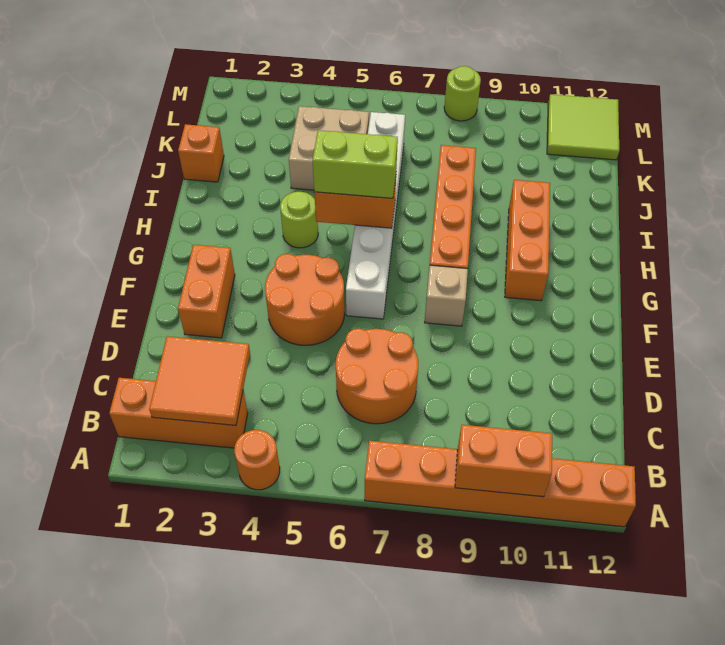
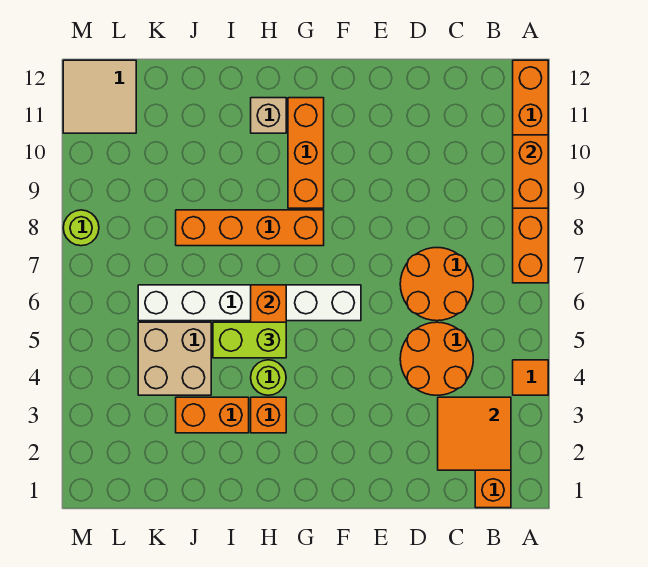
orange 1x1 round brick [234,430,280,490] -> orange 1x1 tile [513,360,548,395]
orange 1x2 brick [178,245,235,338] -> orange 1x2 brick moved to [176,397,249,433]
orange 2x2 round brick [265,254,345,345] -> orange 2x2 round brick moved to [400,322,473,395]
tan 1x1 brick [425,265,468,326] -> tan 1x1 brick moved to [251,98,286,133]
orange 1x3 brick [505,180,550,301] -> orange 1x3 brick turned to [288,98,324,208]
lime 1x2 brick [313,130,398,198] -> lime 1x2 brick turned to [213,322,286,358]
orange 1x1 brick [178,124,224,182] -> orange 1x1 brick moved to [251,397,286,433]
lime 2x2 tile [547,94,619,160] -> tan 2x2 tile [63,60,136,133]

